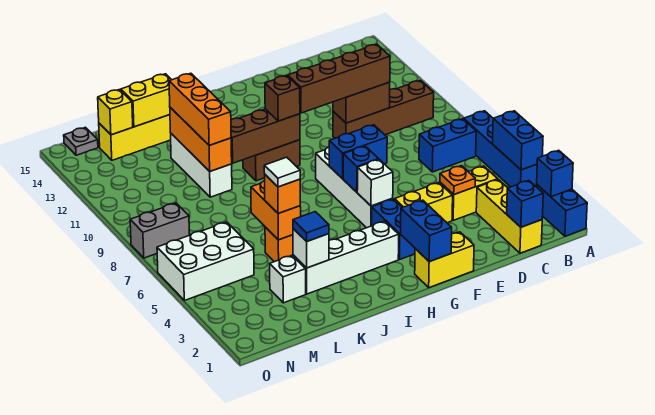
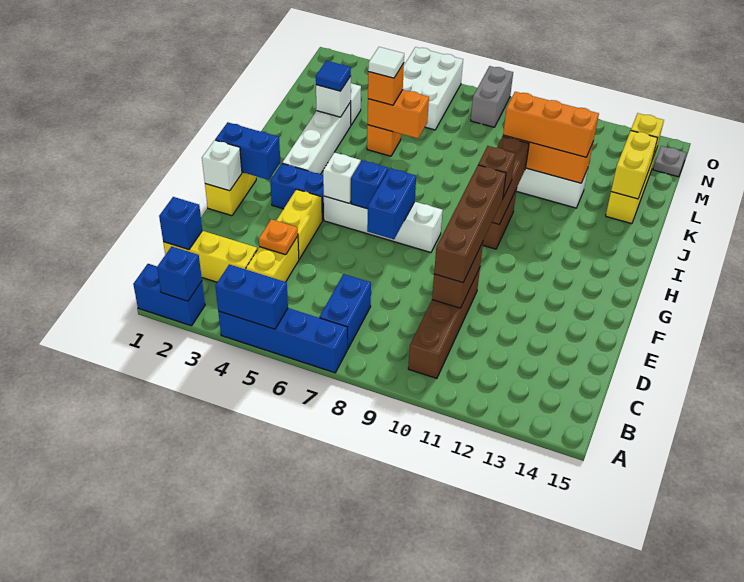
none -> white 1x1 brick [202,140,242,191]

